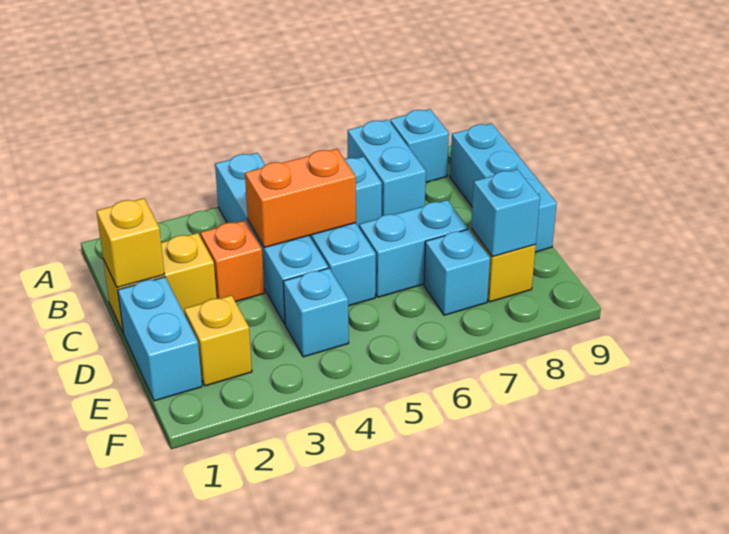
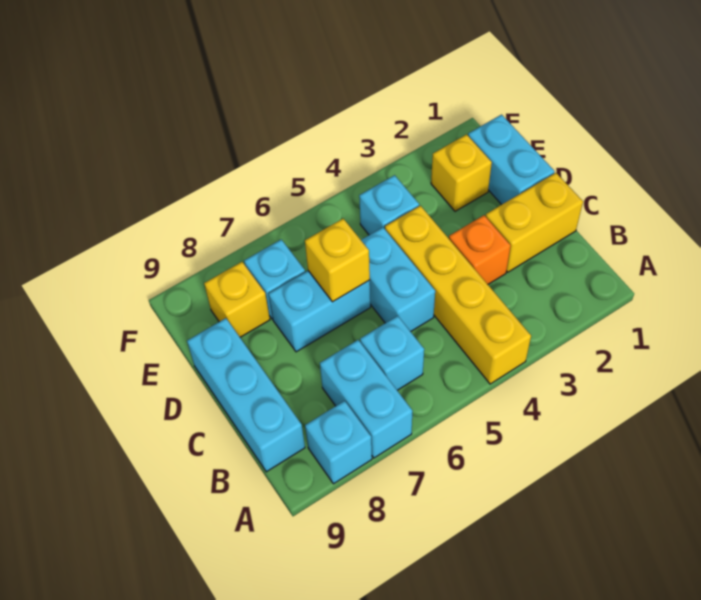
cyan 1x4 brick [215,153,328,324] -> yellow 1x4 brick [385,206,531,384]
yellow 1x1 brick [96,198,165,288] -> yellow 1x1 brick moved to [305,219,370,302]
orange 1x2 brick [245,149,356,247] -> none
cyan 1x1 brick [471,169,540,257] -> none

